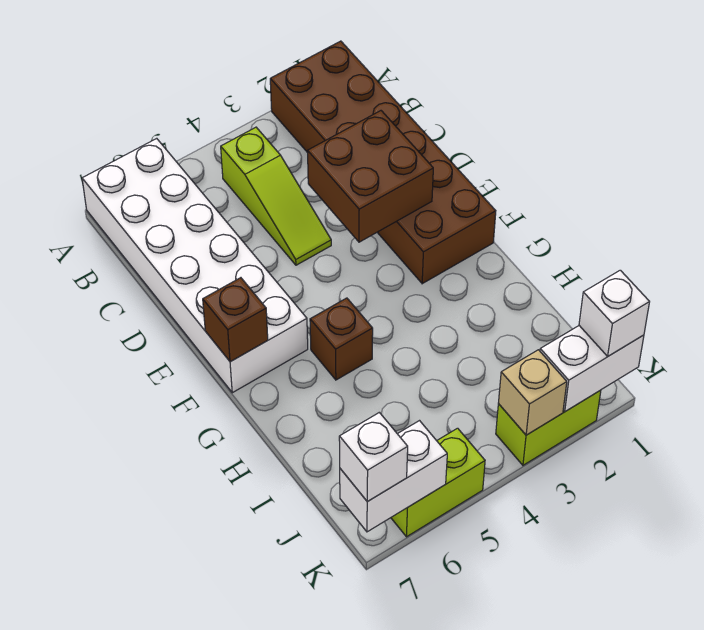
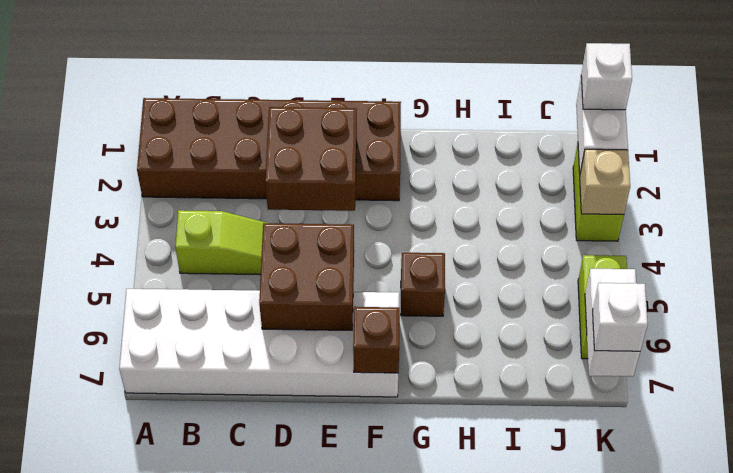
none -> brown 2x2 brick [259,223,354,330]

